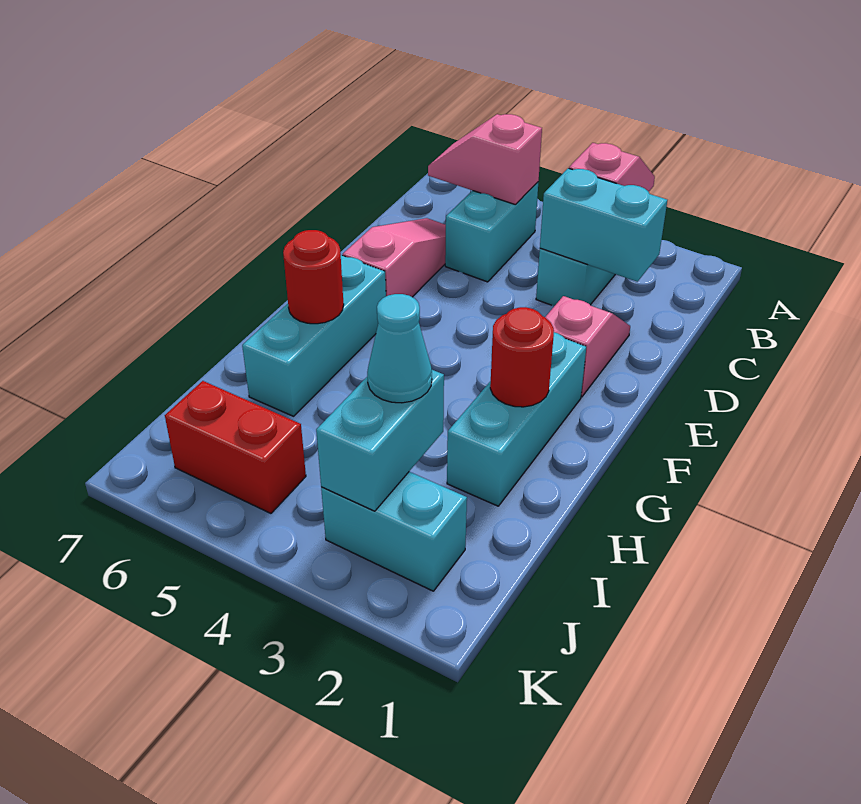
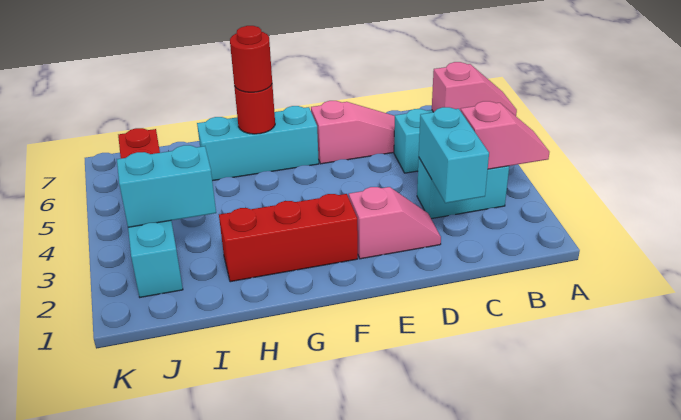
pink 1x2 slope [428,114,542,205] -> pink 1x2 slope turned to [432,62,517,116]
cyan 1x3 brick [447,332,586,506] -> red 1x3 brick [219,194,358,282]
red 1x1 round brick [490,307,554,407] -> red 1x1 round brick moved to [230,26,272,92]
cyan 1x1 cone [367,294,432,403] -> none

